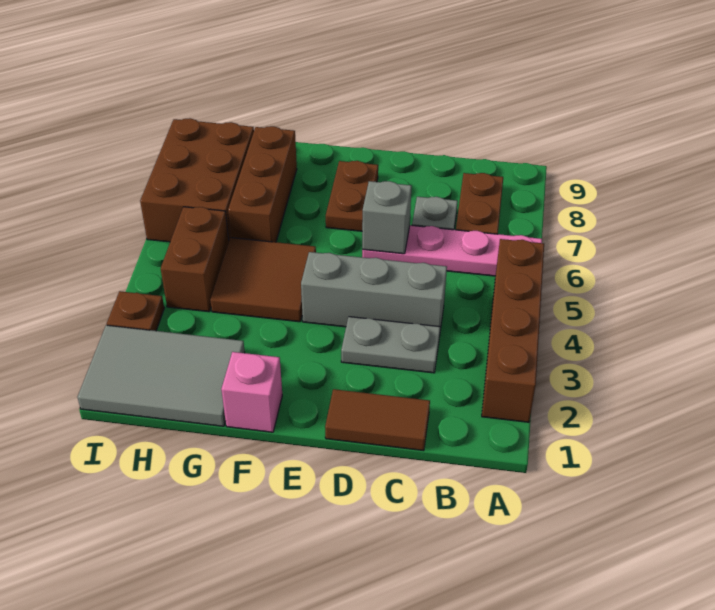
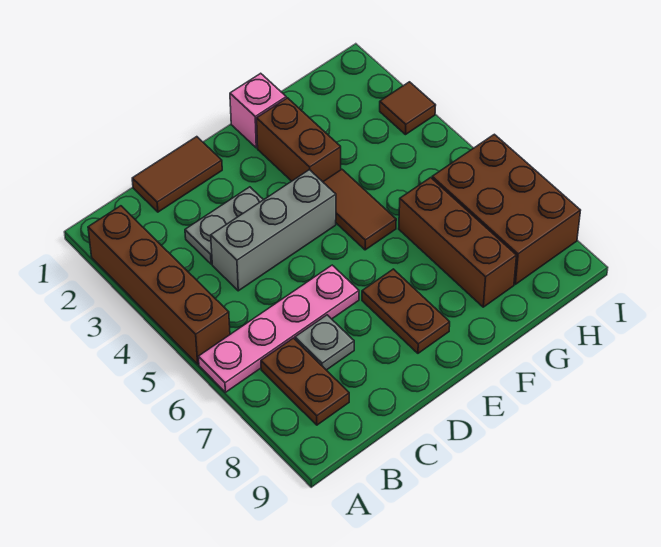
grey 1x1 brick [362,181,411,254] -> none
brown 2x2 tile [210,238,316,322] -> brown 1x2 tile [323,169,396,250]
grey 2x3 tile [77,325,245,426] -> none
brown 1x2 brick [161,207,229,312] -> brown 1x2 brick moved to [257,98,341,182]
brown 1x1 plate [107,291,164,331] -> brown 1x1 tile [380,82,436,135]

